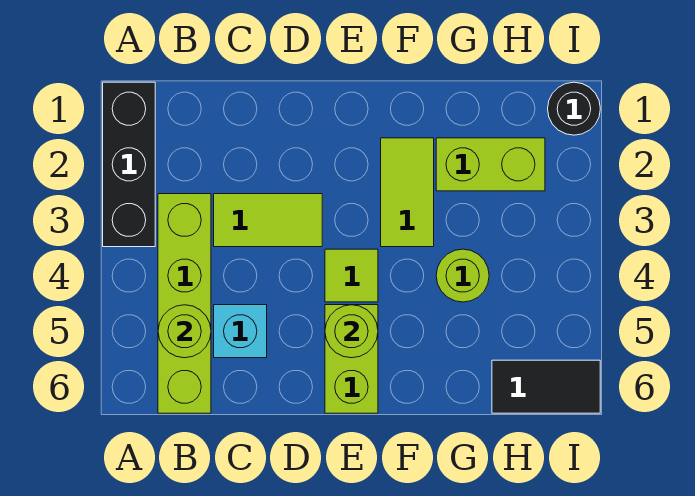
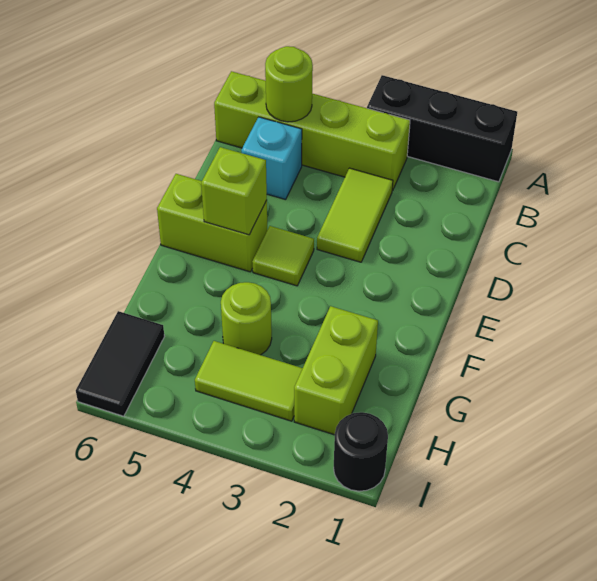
lime 1x1 round brick [325,305,378,358] -> lime 1x1 brick [201,147,267,235]
lime 1x2 tile [381,138,434,247] -> lime 1x2 tile moved to [195,341,303,421]

